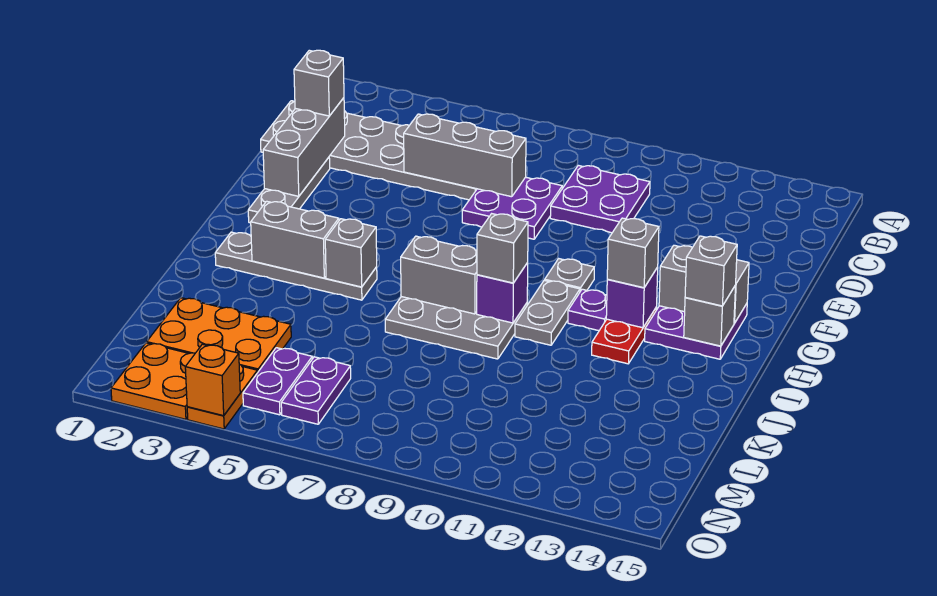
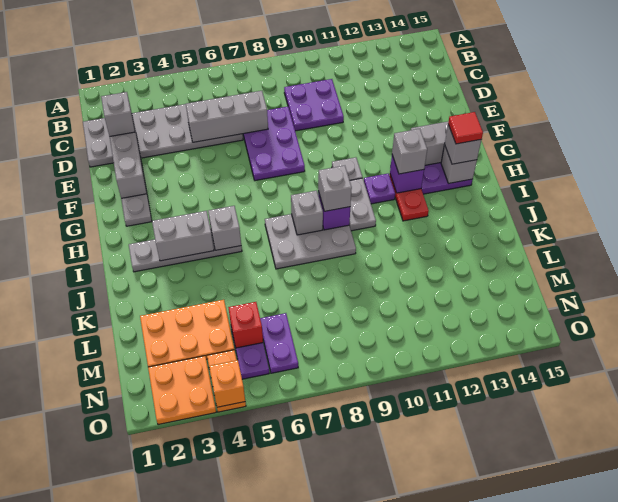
purple 2x2 plate [462,177,562,239] -> purple 2x3 plate [243,107,305,181]
none -> red 1x1 tile [448,112,483,144]
grey 1x2 brick [401,236,477,314] -> grey 1x1 brick [291,190,323,235]
none -> red 1x1 brick [228,302,263,348]

